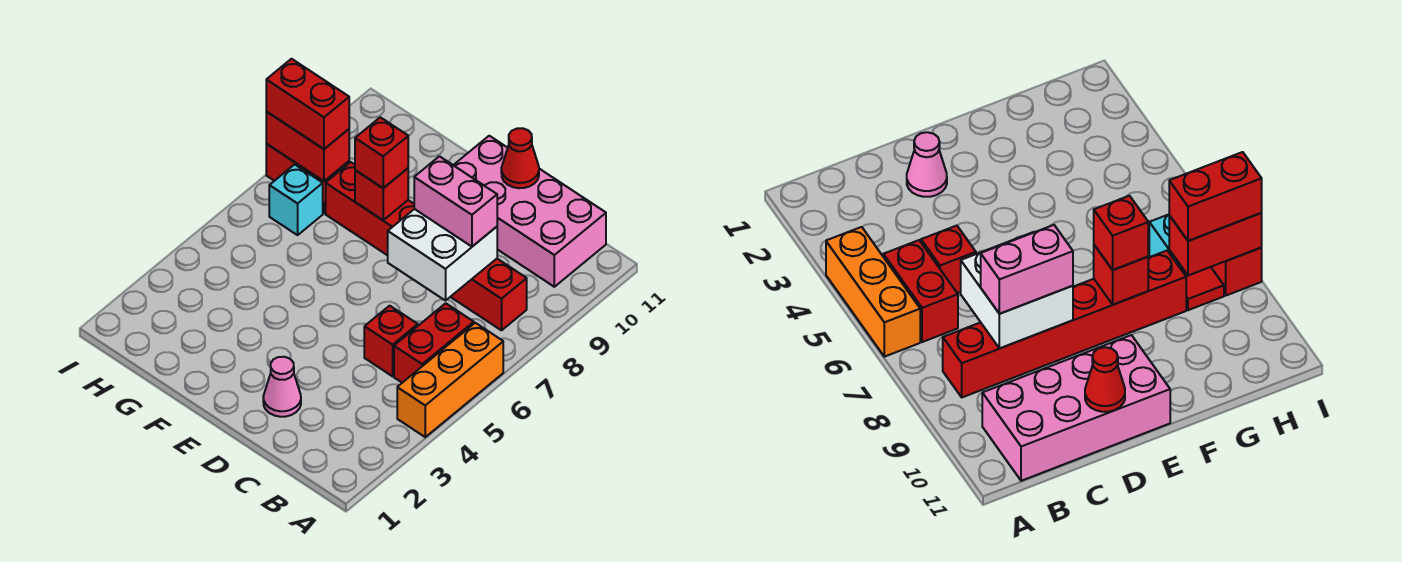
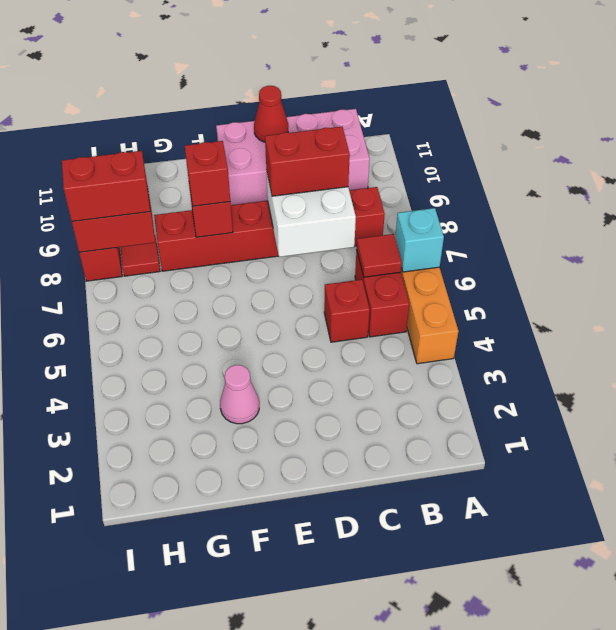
none -> red 1x1 tile [357,234,402,277]
pink 1x2 brick [414,156,497,247] -> red 1x2 brick [265,127,350,196]
pink 1x1 cone [263,357,301,417] -> pink 1x1 cone moved to [220,365,259,424]
cyan 1x1 brick [269,164,323,235] -> cyan 1x1 brick moved to [395,208,444,272]

